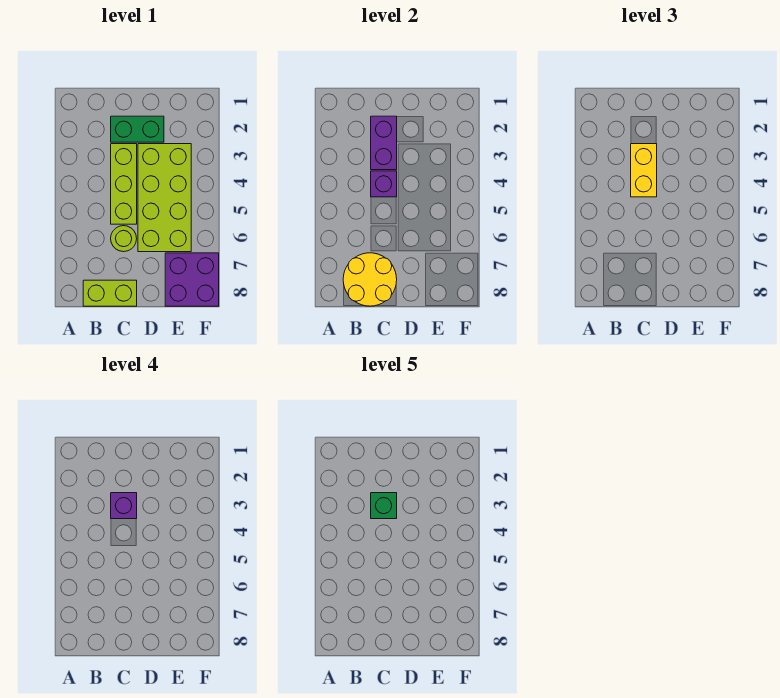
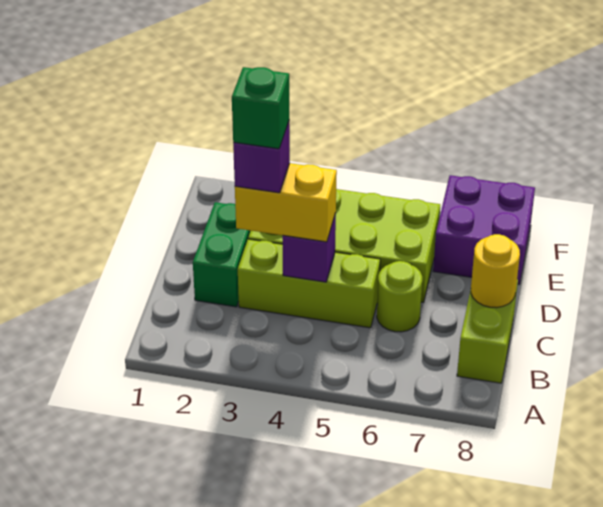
yellow 2x2 round brick [343,253,397,306] -> yellow 1x1 round brick [471,234,520,308]
purple 1x2 brick [371,116,397,170] -> none

